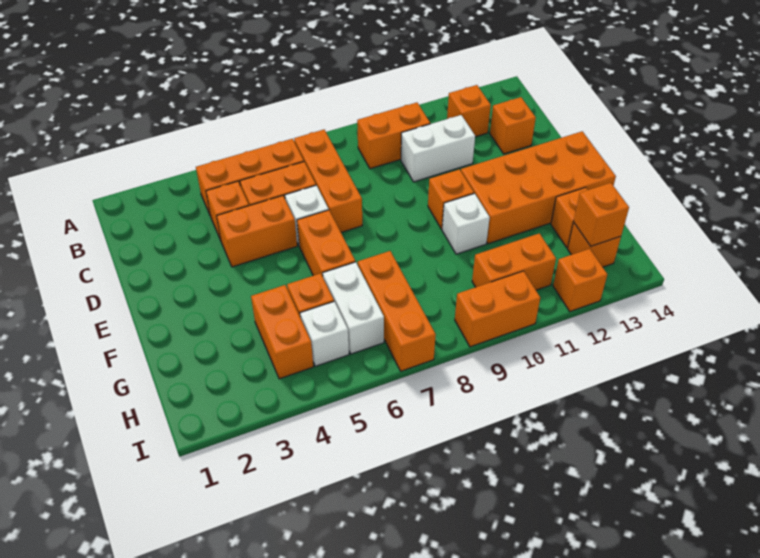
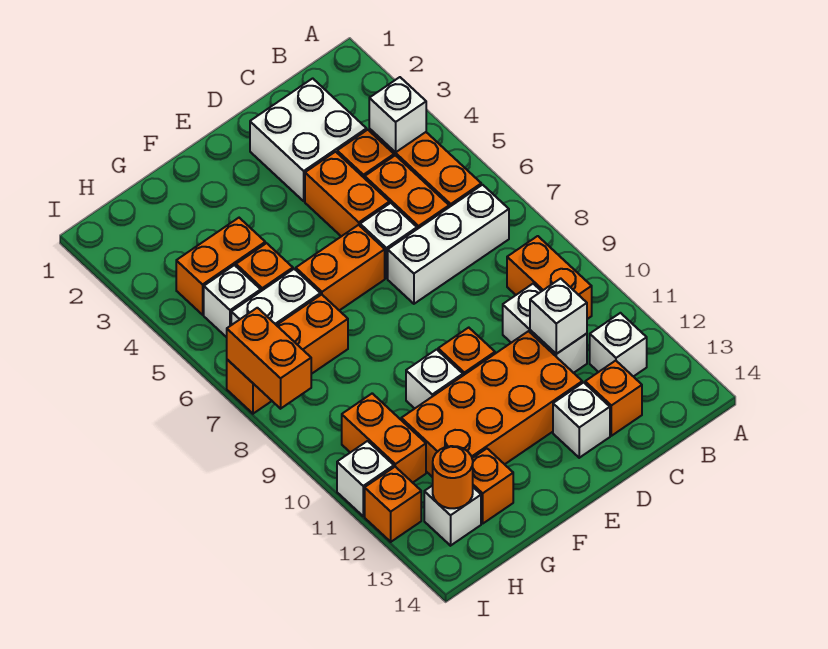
none -> white 1x1 brick [369,77,426,153]
orange 1x3 brick [294,130,362,232] -> white 1x3 brick [388,185,509,304]
orange 1x1 brick [447,85,491,137] -> white 1x1 brick [590,313,647,377]
none -> white 2x2 brick [250,78,367,201]
none -> white 1x1 brick [530,278,587,354]
none -> white 1x1 brick [553,382,610,458]
orange 2x4 brick [461,131,616,244] -> orange 2x4 brick turned to [401,331,582,477]
orange 1x1 brick [568,222,621,267] -> white 1x1 brick [424,485,481,546]
orange 1x1 brick [574,183,629,246] -> orange 1x1 round brick [433,446,473,508]
orange 1x2 brick [455,271,540,347] -> orange 1x2 brick moved to [227,308,311,409]
none -> white 1x1 brick [337,441,394,516]

